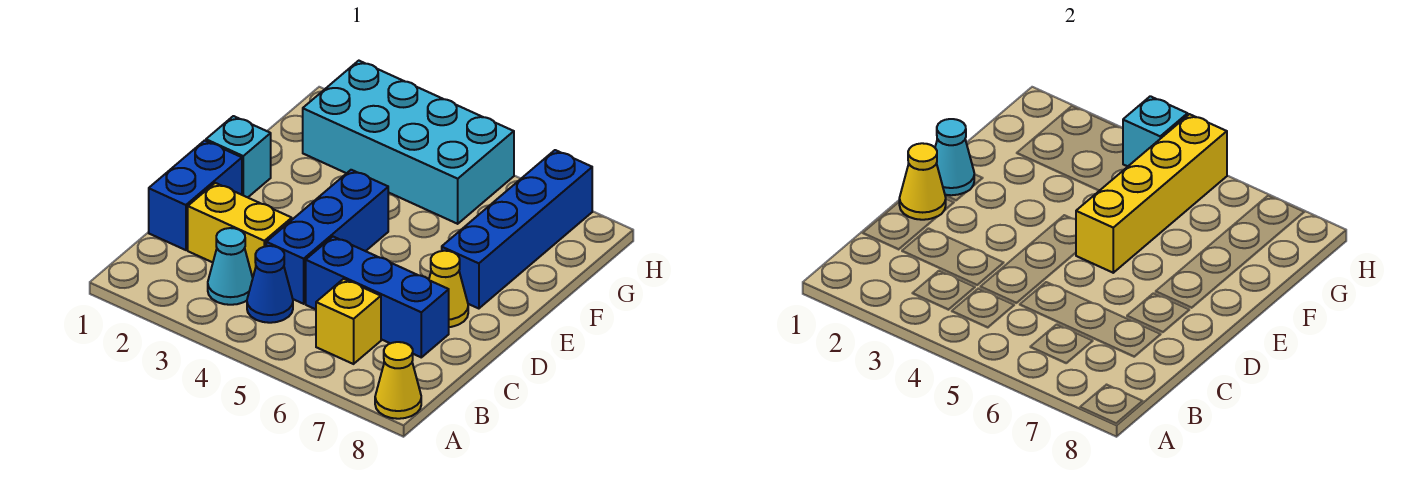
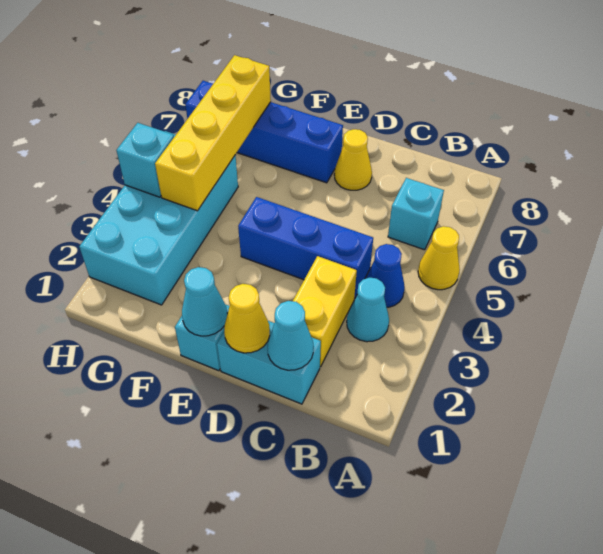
yellow 1x1 cone [375,342,421,419] -> yellow 1x1 cone moved to [418,226,460,290]
yellow 1x1 brick [316,279,381,364] -> cyan 1x1 brick [388,178,444,250]
blue 1x2 brick [149,140,242,250] -> cyan 1x2 brick [217,321,321,404]
none -> cyan 1x1 cone [268,301,313,370]
blue 1x3 brick [306,237,449,357] -> none
yellow 1x4 brick [1076,114,1227,273] -> yellow 1x4 brick turned to [155,55,271,211]

